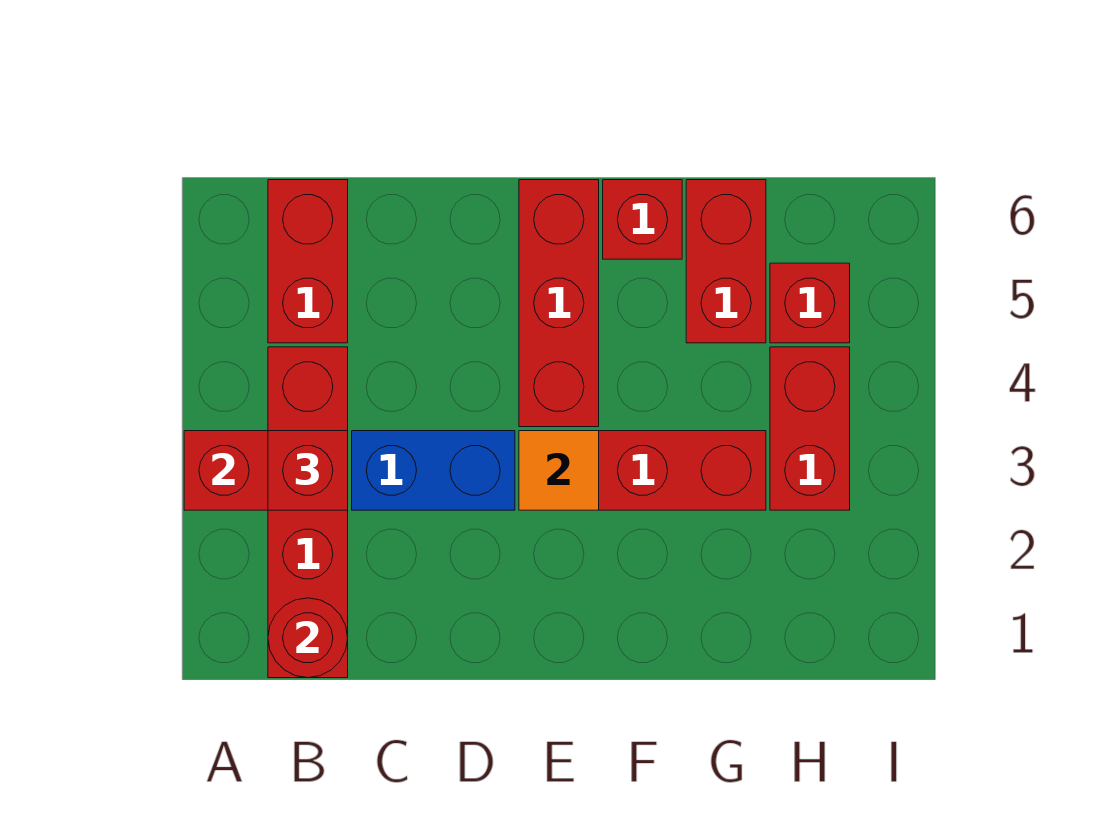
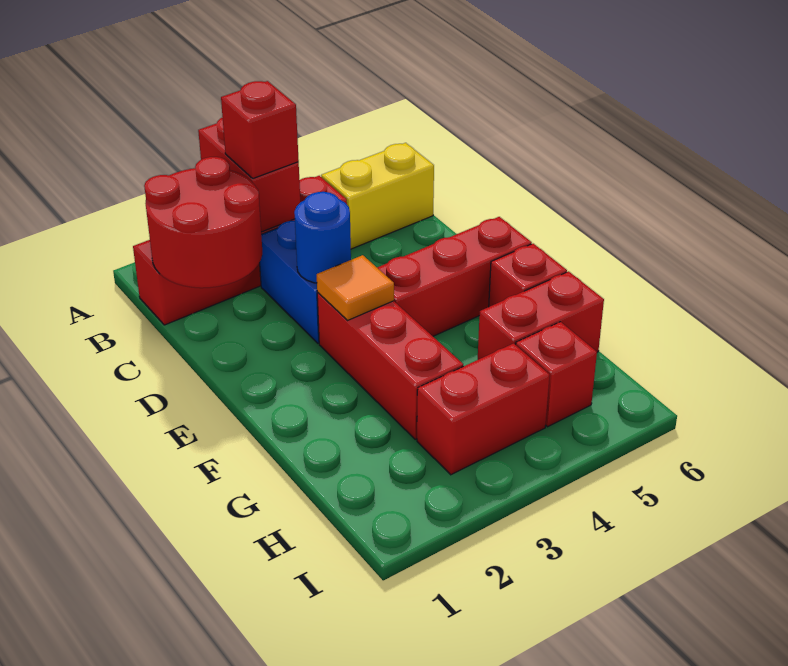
red 1x1 round brick [268,598,348,678] -> red 2x2 round brick [144,157,262,288]
red 1x2 brick [268,180,348,343] -> yellow 1x2 brick [321,143,434,249]
none -> blue 1x1 round brick [294,192,351,283]

